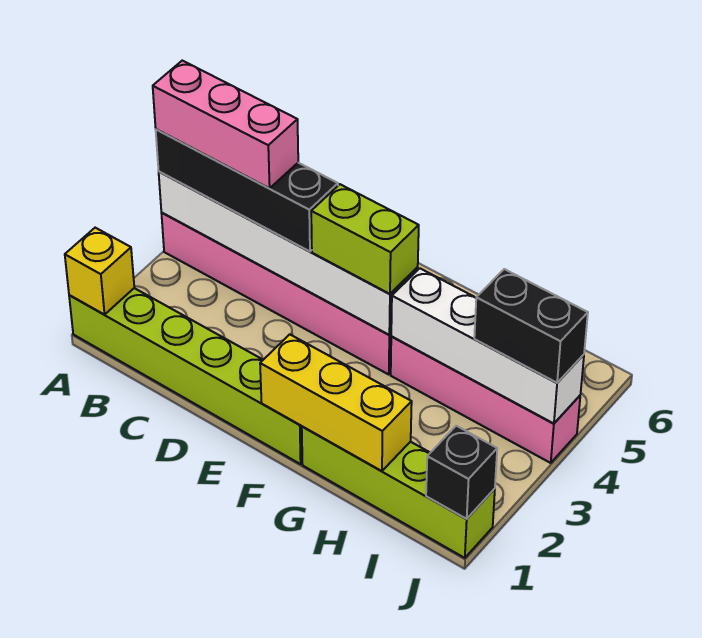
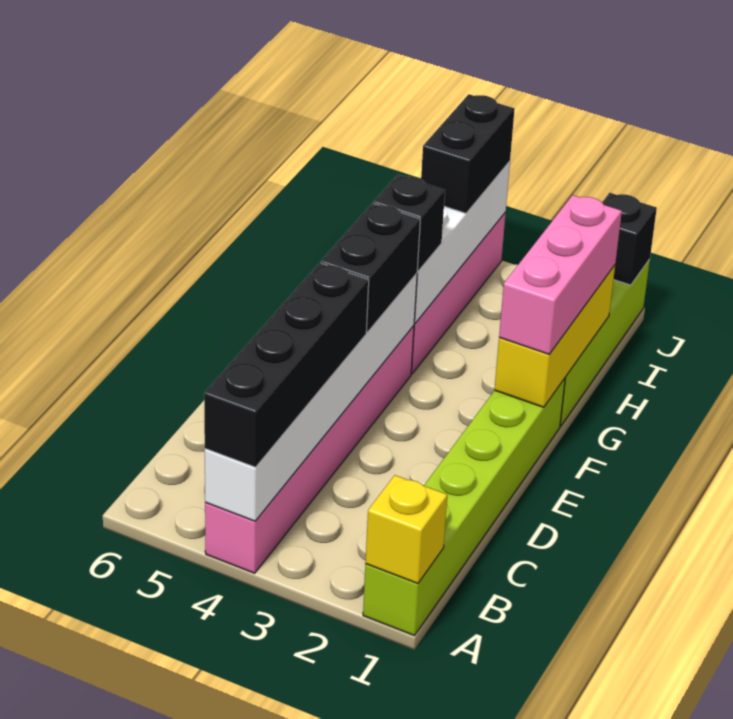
pink 1x3 brick [153,61,298,188] -> pink 1x3 brick moved to [499,195,622,354]
lime 1x2 brick [311,184,419,294] -> black 1x2 brick [321,203,420,332]
none -> black 1x1 brick [373,175,445,271]

